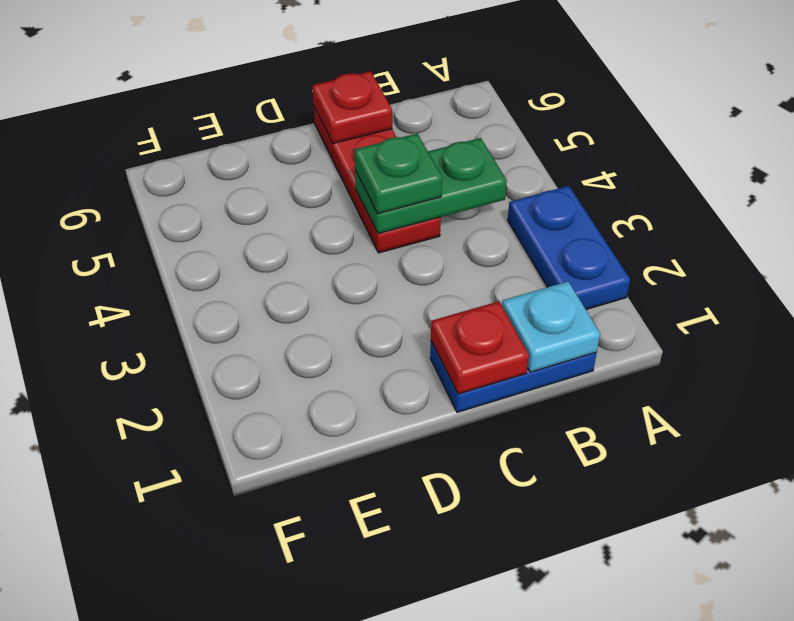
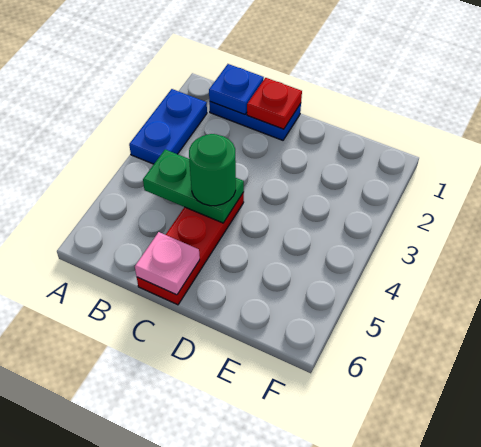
cyan 1x1 plate [502,281,600,372] -> blue 1x1 plate [209,64,264,115]
green 1x1 plate [355,134,442,214] -> green 1x1 round brick [189,134,236,206]
red 1x1 plate [312,71,392,143] -> pink 1x1 plate [135,232,200,295]

